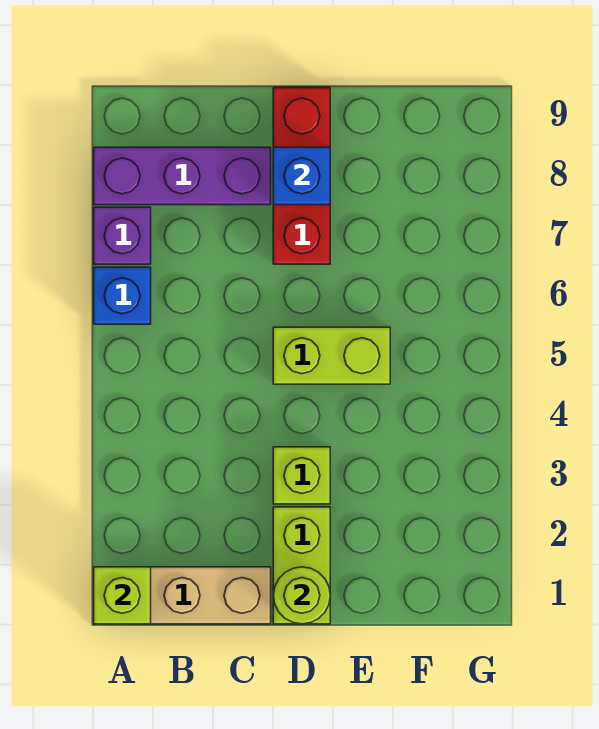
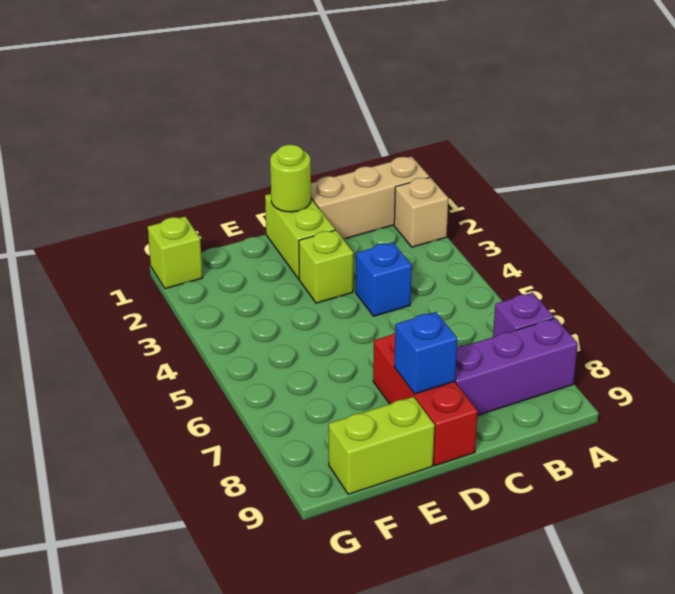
lime 1x1 brick [94,567,151,624] -> lime 1x1 brick moved to [148,217,203,289]
none -> tan 1x1 brick [394,177,448,247]
blue 1x1 brick [94,267,151,324] -> blue 1x1 brick moved to [356,243,412,316]
lime 1x2 brick [273,327,390,384] -> lime 1x2 brick moved to [329,397,435,494]

